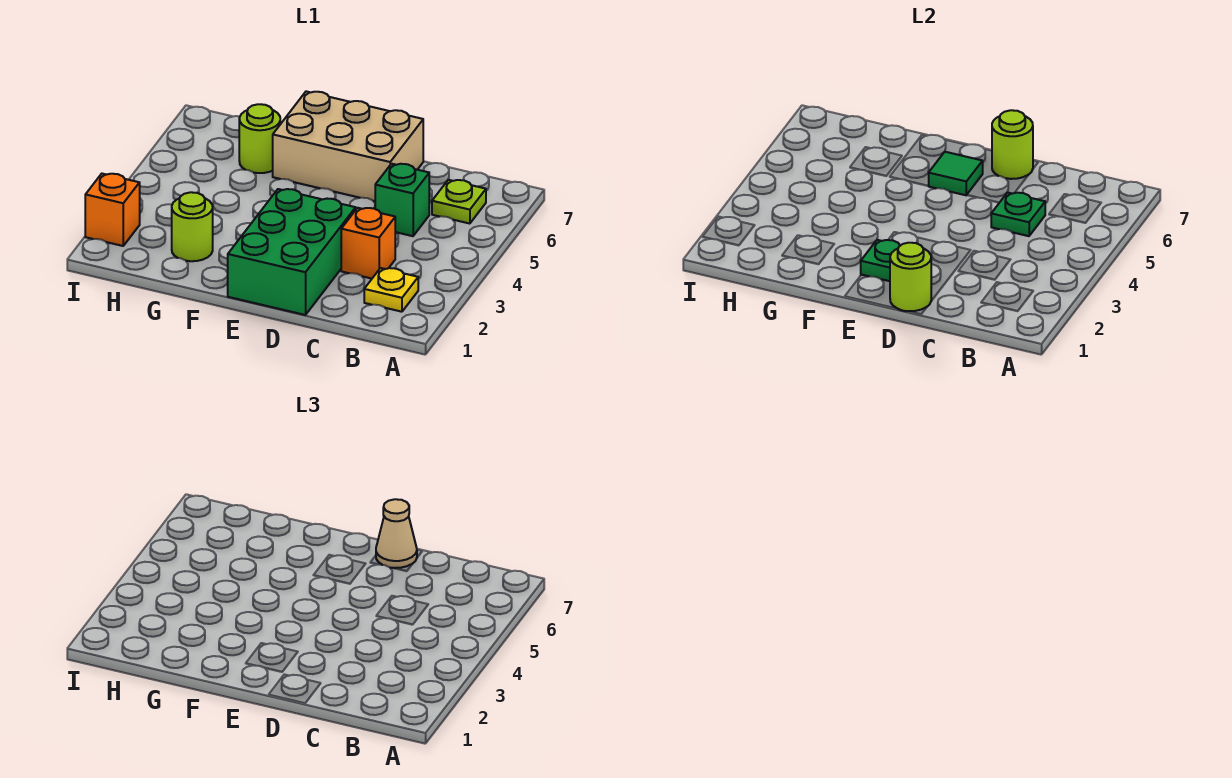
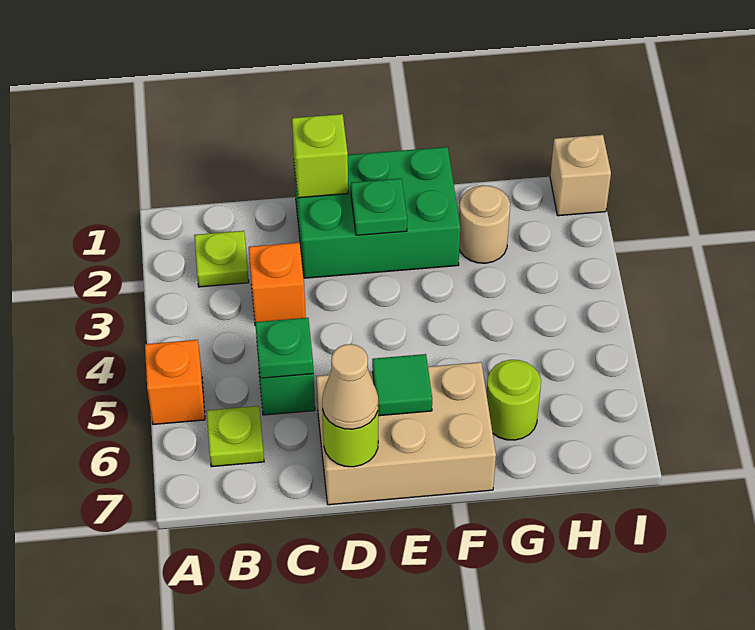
yellow 1x1 plate [364,268,418,312] -> lime 1x1 plate [194,231,249,287]
green 2x3 brick [228,189,356,315] -> green 2x3 brick turned to [294,147,460,278]
lime 1x1 round brick [890,243,931,311] -> lime 1x1 brick [292,114,348,198]
lime 1x1 round brick [172,192,213,261] -> tan 1x1 round brick [459,185,510,263]
none -> tan 1x1 brick [550,135,611,216]
orange 1x1 brick [85,174,140,246] -> orange 1x1 brick moved to [145,340,205,424]

